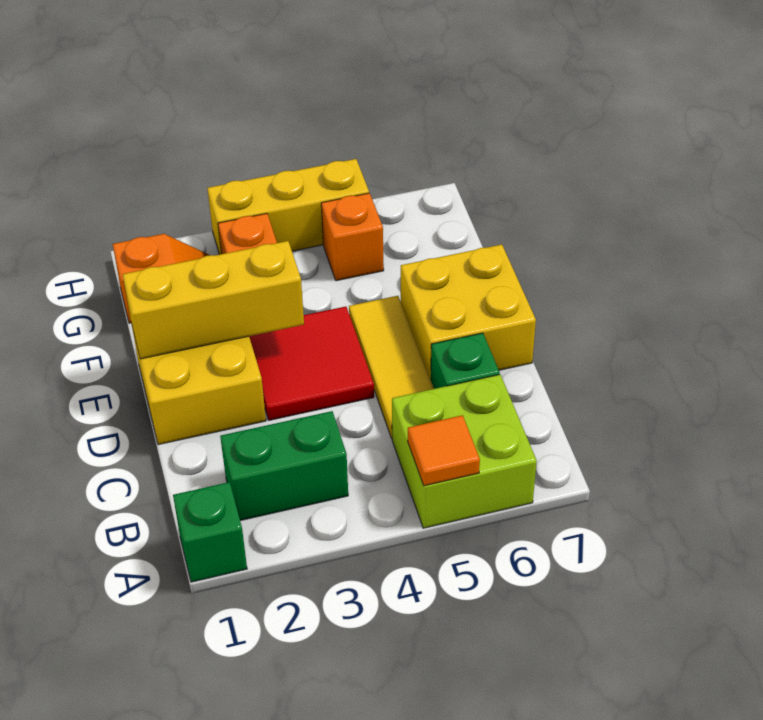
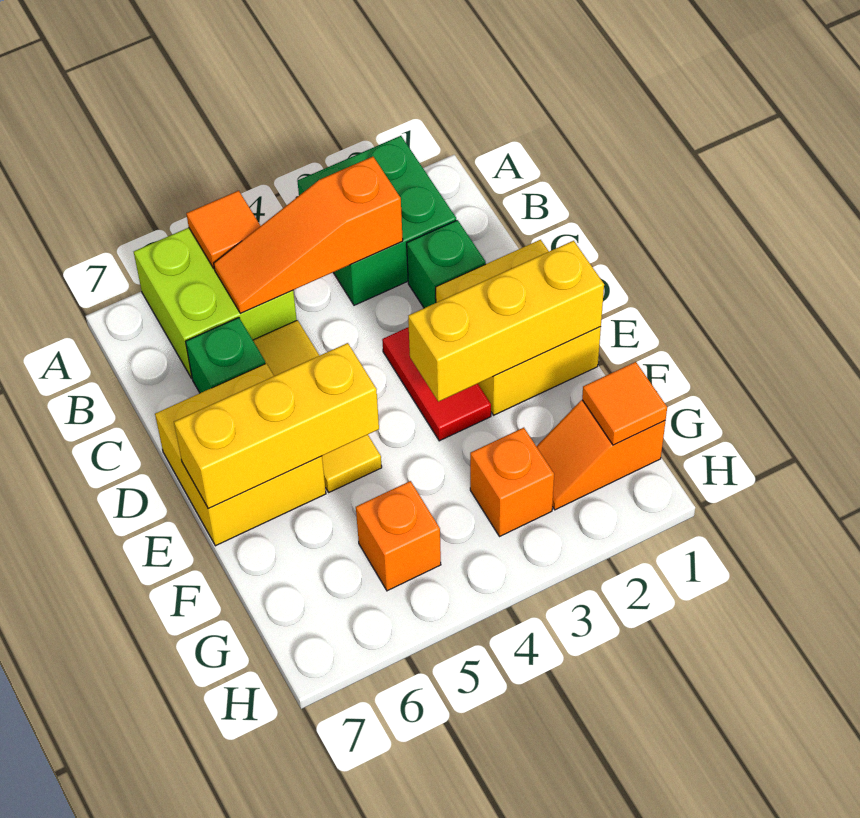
green 1x1 brick [173,482,247,582] -> green 1x1 brick moved to [407,220,486,308]
green 1x2 brick [220,411,348,521] -> green 2x2 brick [297,136,456,305]
none -> orange 1x3 slope [214,157,403,313]
red 2x2 tile [249,307,374,420] -> red 1x2 tile [382,327,491,441]
none -> orange 1x1 tile [582,362,667,445]
yellow 1x3 brick [207,159,369,255] -> yellow 1x3 brick moved to [174,343,379,509]

